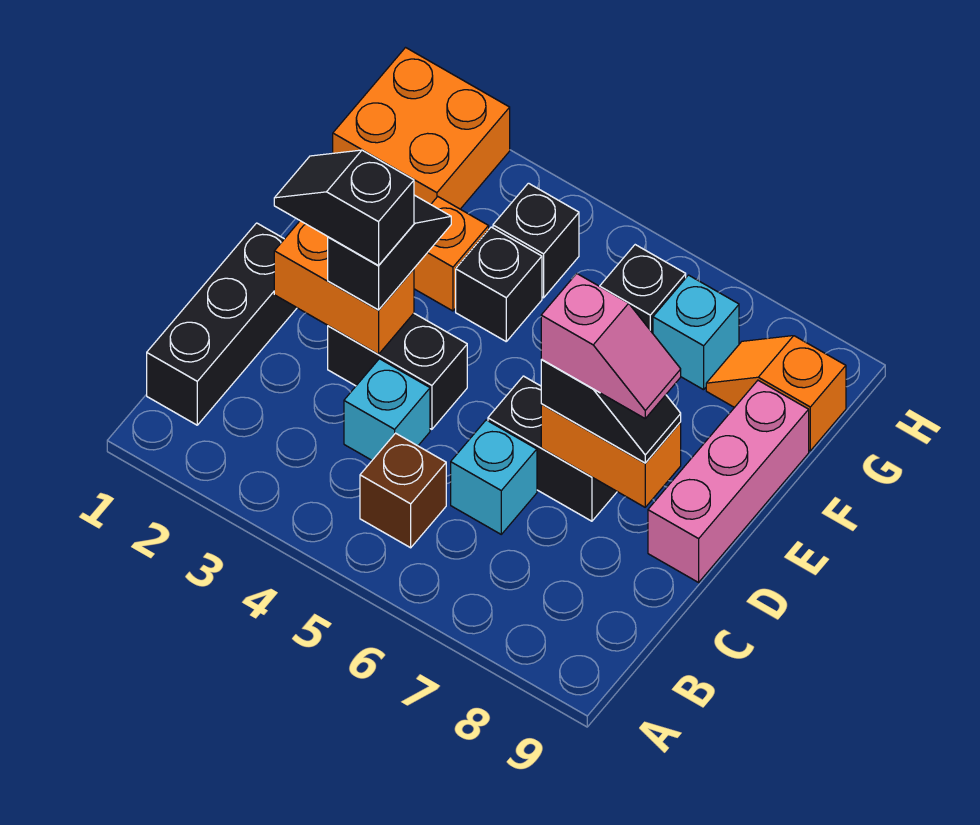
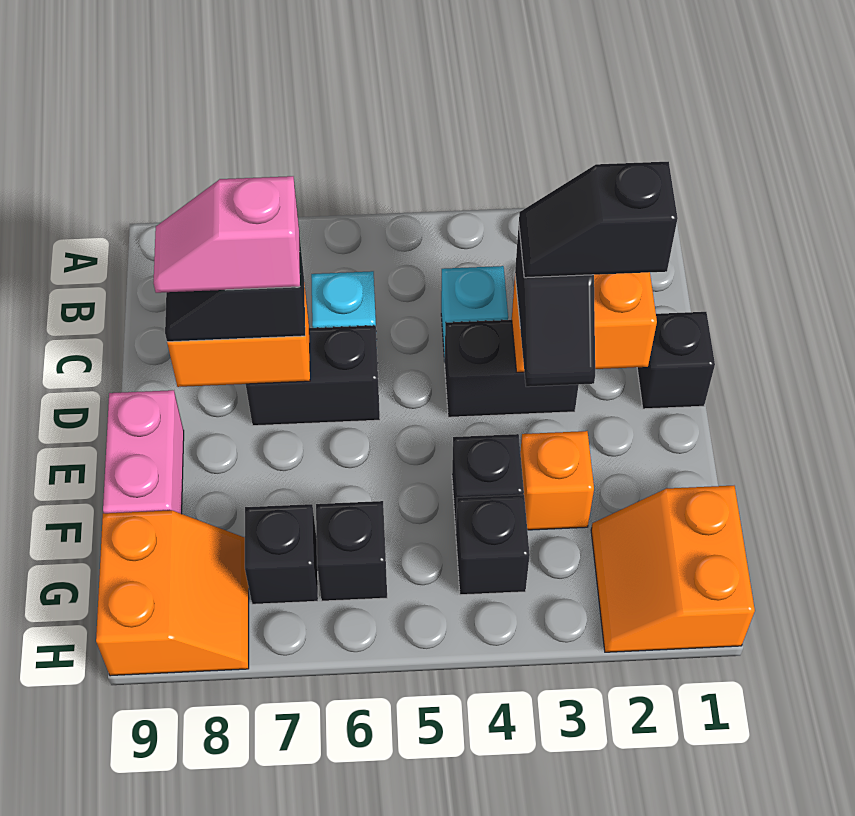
black 1x3 brick [147,223,297,425] -> black 1x1 brick [637,312,715,409]
brown 1x1 brick [360,433,446,548] -> none
black 1x2 slope [274,150,414,265] -> black 1x2 slope turned to [519,162,678,278]
pink 1x3 brick [648,380,809,582] -> pink 1x2 brick [103,390,184,514]
orange 2x2 brick [333,48,510,209] -> orange 2x2 slope [591,486,755,652]
cyan 1x1 brick [653,275,739,390] -> black 1x1 brick [245,504,318,604]
orange 1x2 slope [706,336,846,451] -> orange 2x2 slope [96,510,249,676]

